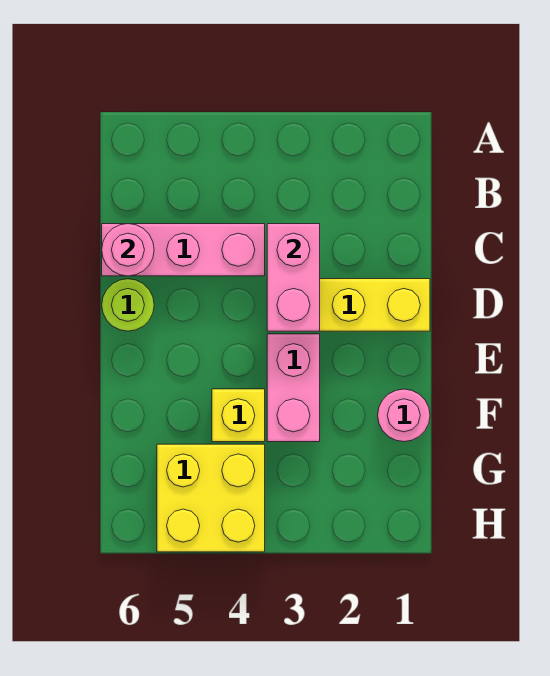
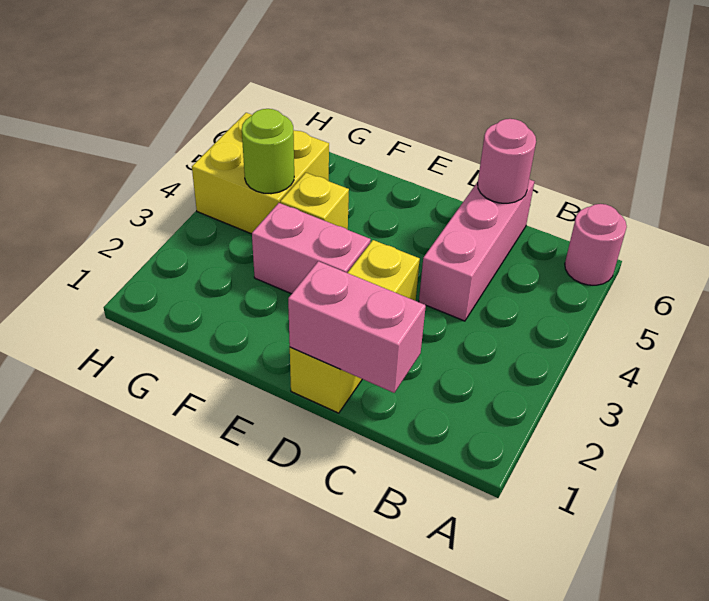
pink 1x2 brick [267,224,320,331] -> pink 1x2 brick moved to [288,261,426,393]
lime 1x1 round brick [102,279,154,331] -> lime 1x1 round brick moved to [242,109,294,194]
pink 1x1 round brick [378,389,430,442] -> pink 1x1 round brick moved to [565,204,627,285]

